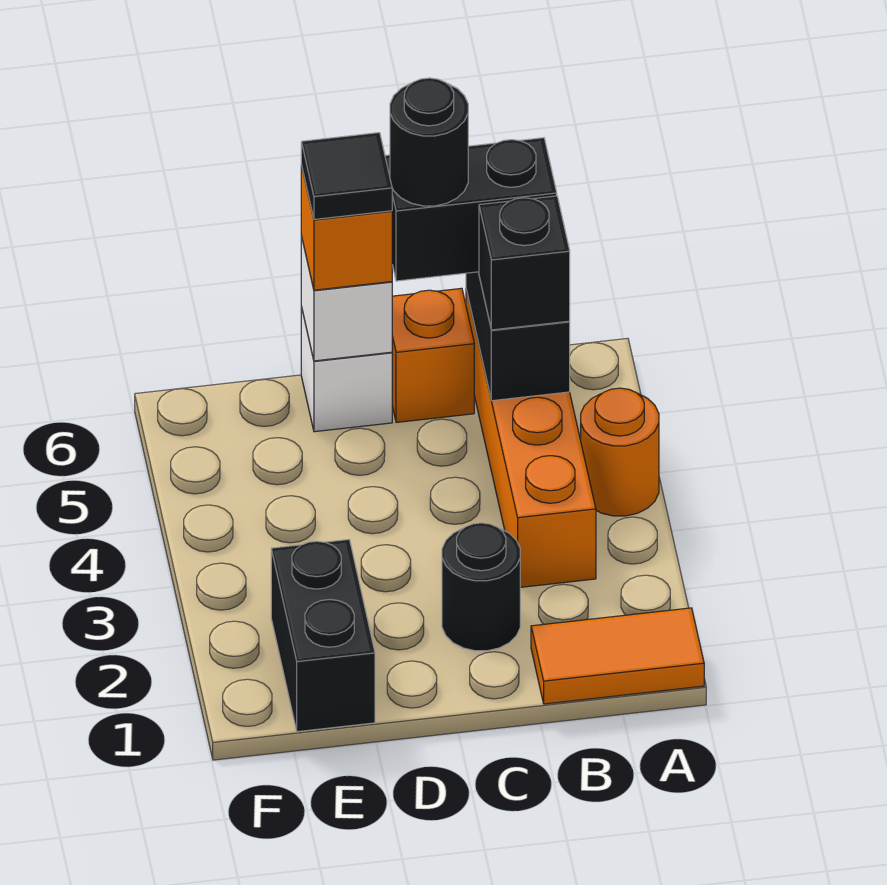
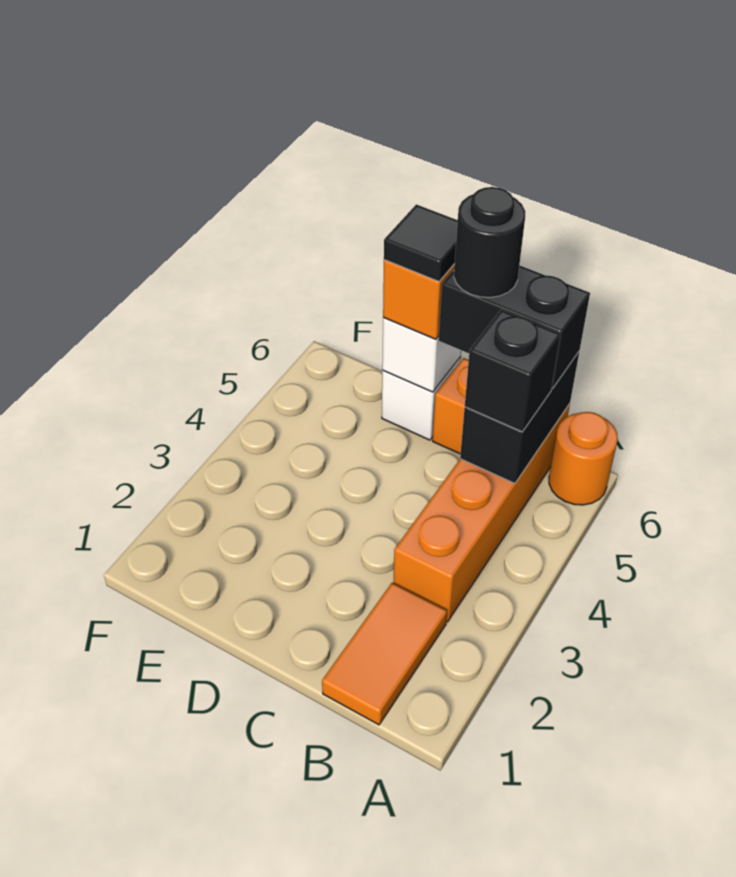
orange 1x2 tile [531,608,704,704] -> orange 1x2 tile turned to [322,583,447,725]
orange 1x1 round brick [581,388,659,516] -> orange 1x1 round brick moved to [549,412,618,505]
black 1x1 round brick [442,523,520,651] -> none
black 1x2 brick [271,540,375,732] -> none

